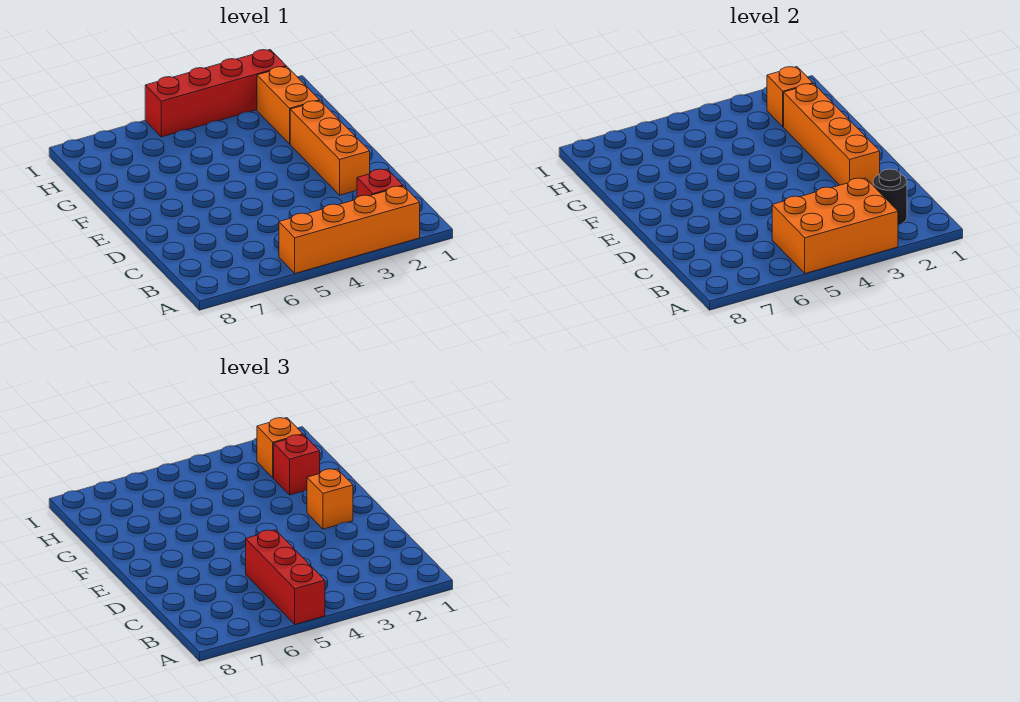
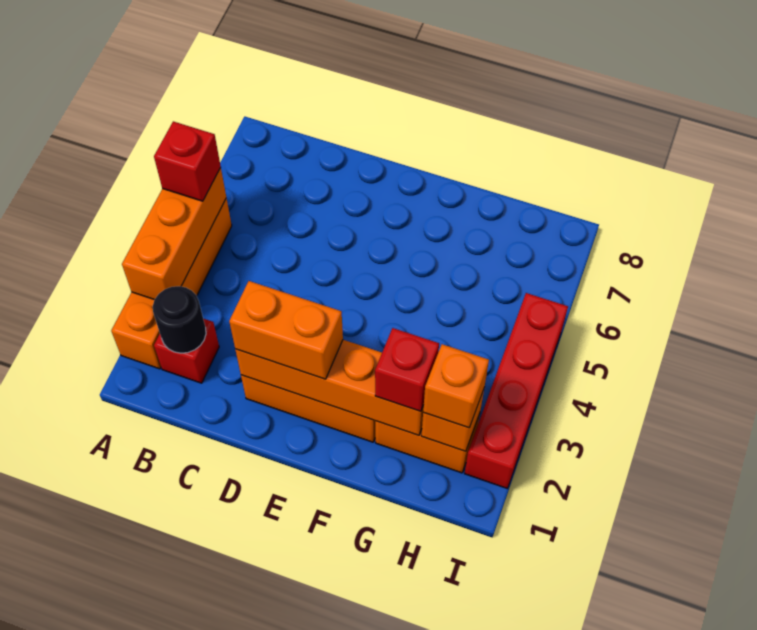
orange 2x3 brick [772,178,898,273] -> orange 1x3 brick [122,168,226,300]
red 1x3 brick [246,530,325,624] -> red 1x1 brick [154,121,221,201]
orange 1x1 brick [307,469,353,529] -> orange 1x2 brick [229,281,343,379]

